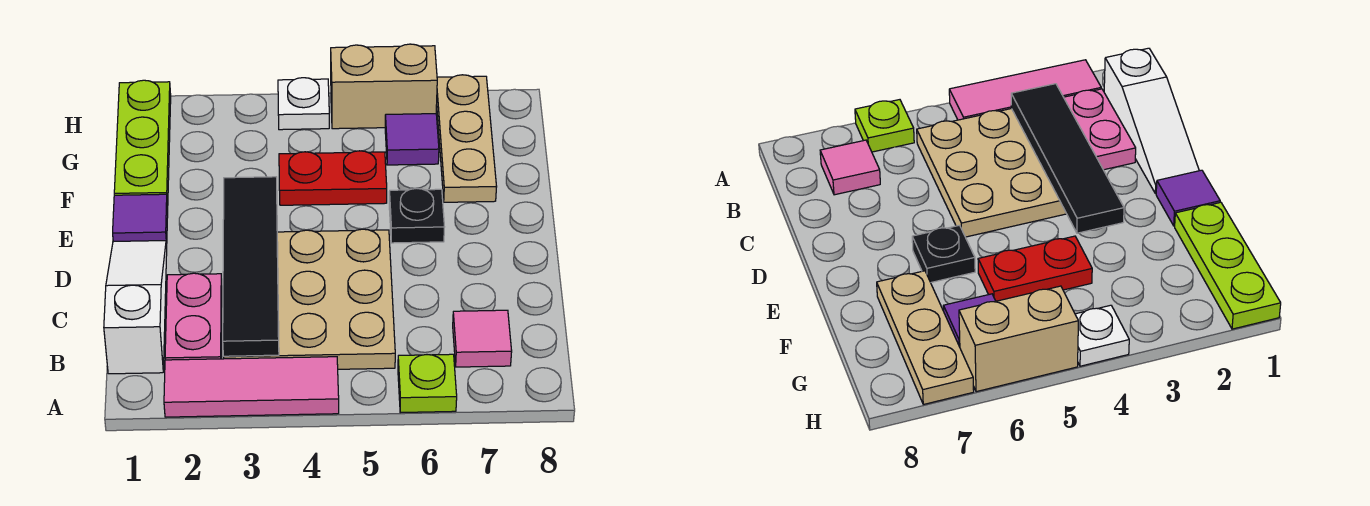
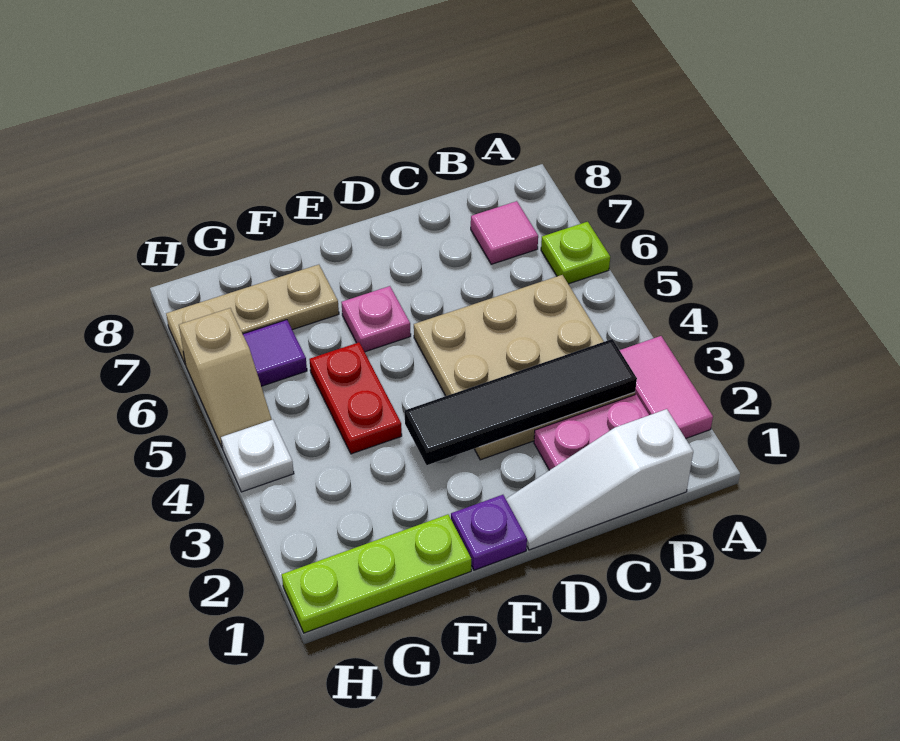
pink 1x3 tile [164,357,339,417] -> pink 1x2 tile [620,336,713,438]
purple 1x1 tile [113,194,168,246] -> purple 1x1 plate [451,495,527,570]
black 1x1 plate [389,188,444,243] -> pink 1x1 plate [342,286,411,352]
tan 1x2 brick [331,44,437,129] -> tan 1x2 slope [179,308,272,447]

